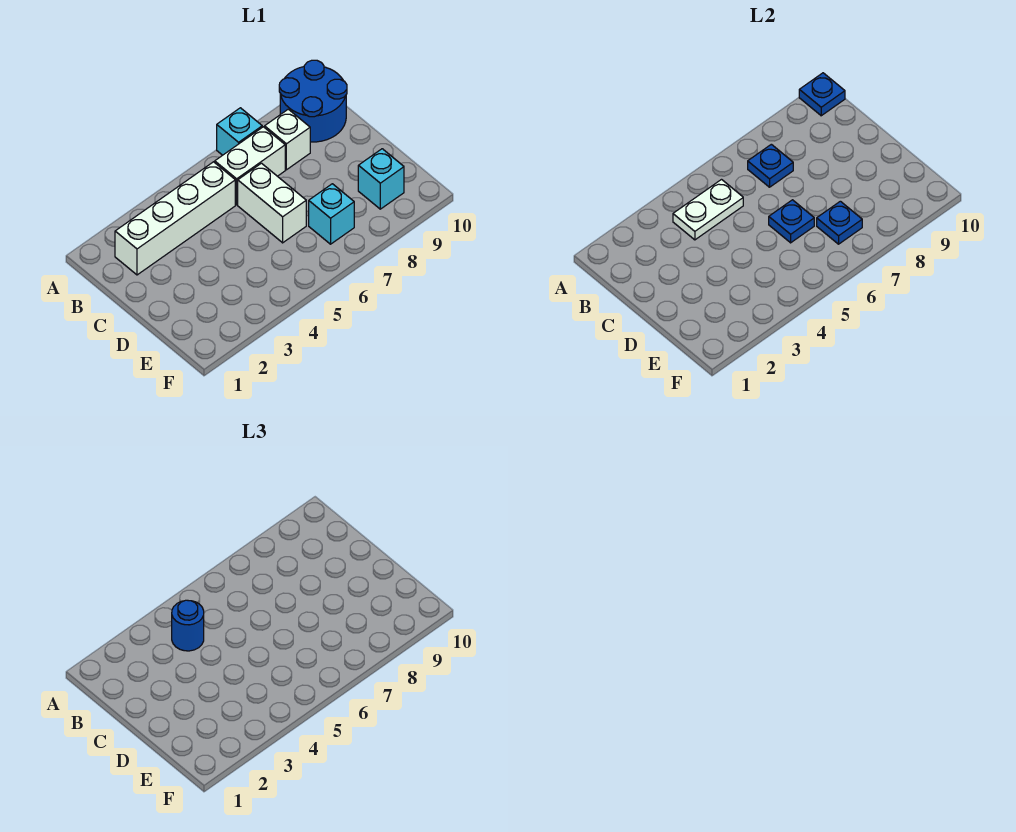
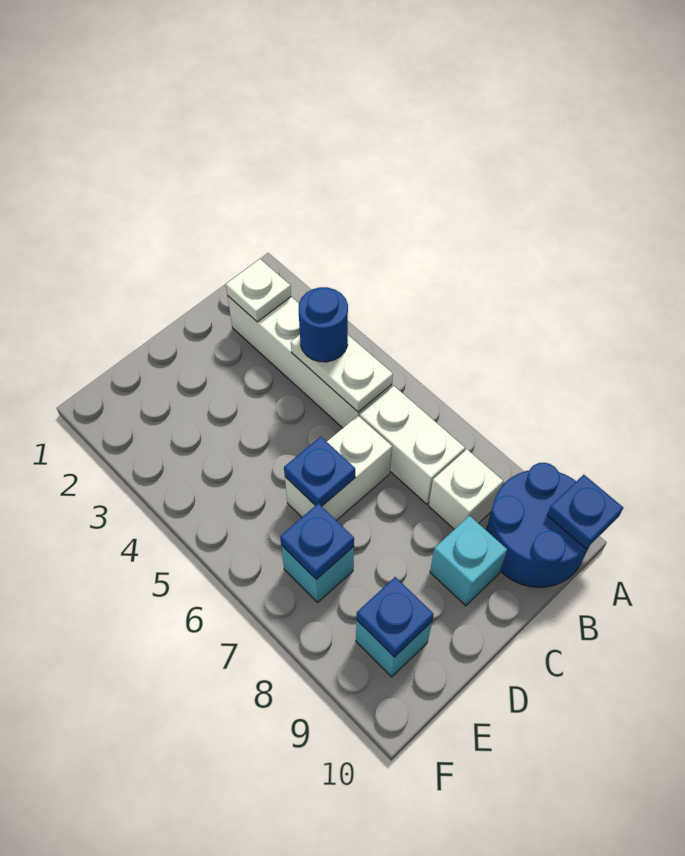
cyan 1x1 brick [217,108,262,155] -> cyan 1x1 brick moved to [430,516,507,606]
none -> white 1x1 plate [226,259,291,322]
blue 1x1 plate [748,144,793,187] -> blue 1x1 plate moved to [357,577,434,657]

